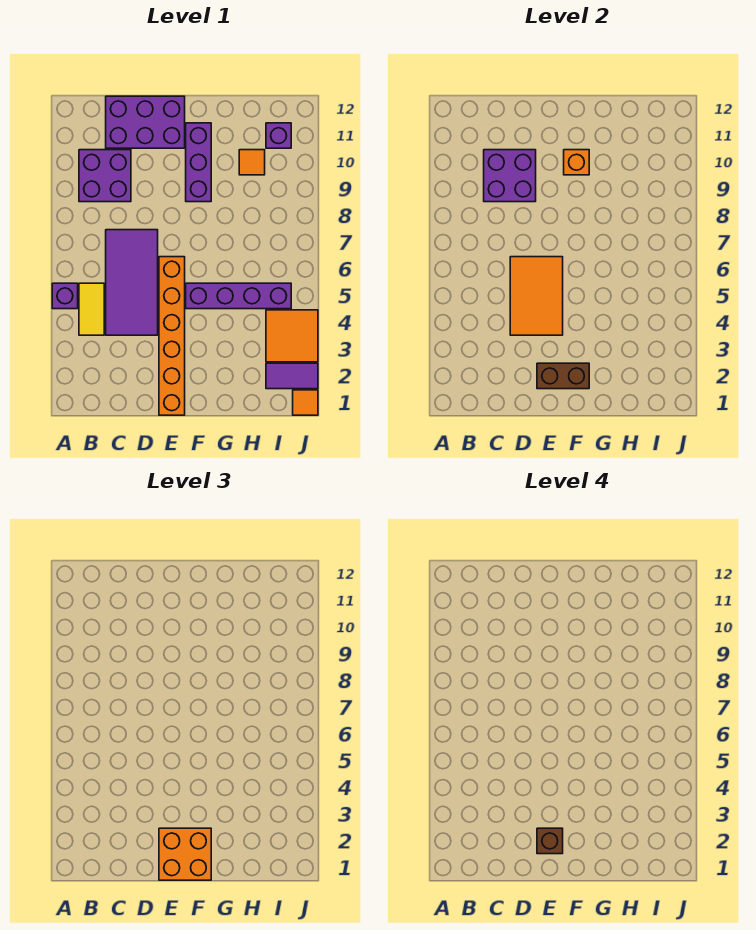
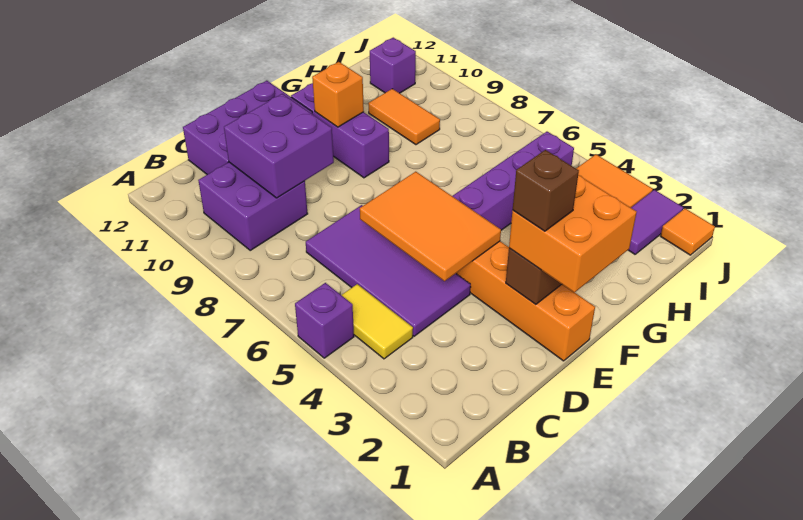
orange 1x1 tile [239,150,265,175] -> orange 1x2 tile [368,89,440,145]

